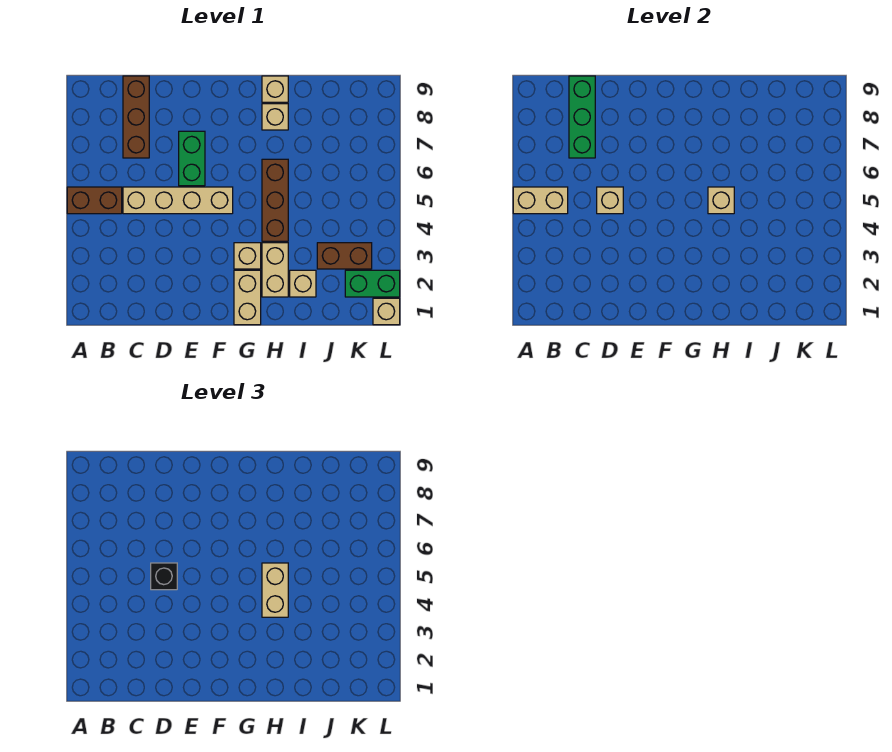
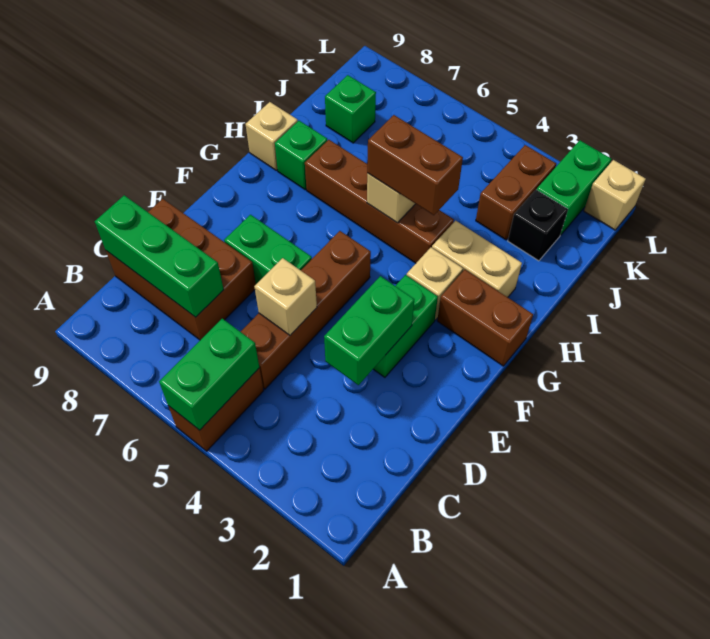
tan 1x2 brick [513,187,568,214] -> green 1x2 brick [159,319,259,430]
tan 1x4 brick [123,187,233,214] -> brown 1x4 brick [241,231,371,389]
brown 1x3 brick [123,76,149,158] -> brown 2x3 brick [106,199,256,340]
none -> green 1x2 brick [324,276,414,385]
black 1x1 brick [151,563,177,590] -> black 1x1 brick moved to [508,190,568,261]
none -> green 1x2 brick [373,275,438,377]
tan 1x2 brick [234,270,261,325] -> brown 1x2 brick [437,270,533,366]
brown 1x3 brick [262,159,288,241] -> brown 1x4 brick [305,140,454,263]
tan 1x2 brick [262,563,288,617] -> brown 1x2 brick [367,115,463,215]
tan 1x1 brick [262,104,288,130] -> green 1x1 brick [275,121,327,190]
tan 1x1 brick [290,270,316,297] -> none
none -> green 1x1 brick [325,75,376,143]

